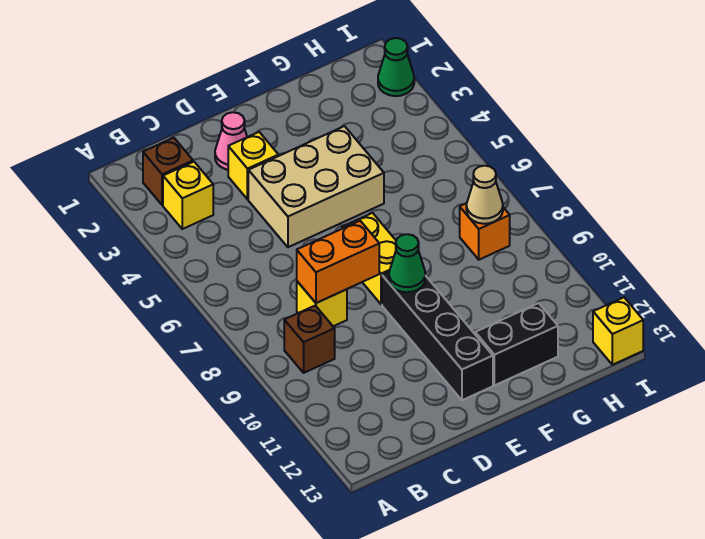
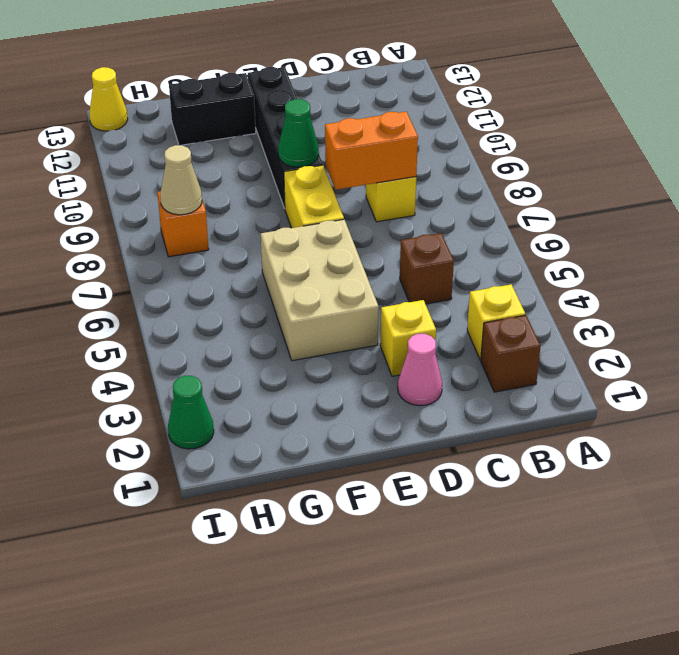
brown 1x1 brick [284,306,335,373] -> brown 1x1 brick moved to [400,233,454,304]
tan 2x3 brick [248,126,384,247] -> tan 2x3 brick turned to [261,219,379,361]
yellow 1x1 brick [593,297,643,365] -> yellow 1x1 cone [89,67,128,131]

